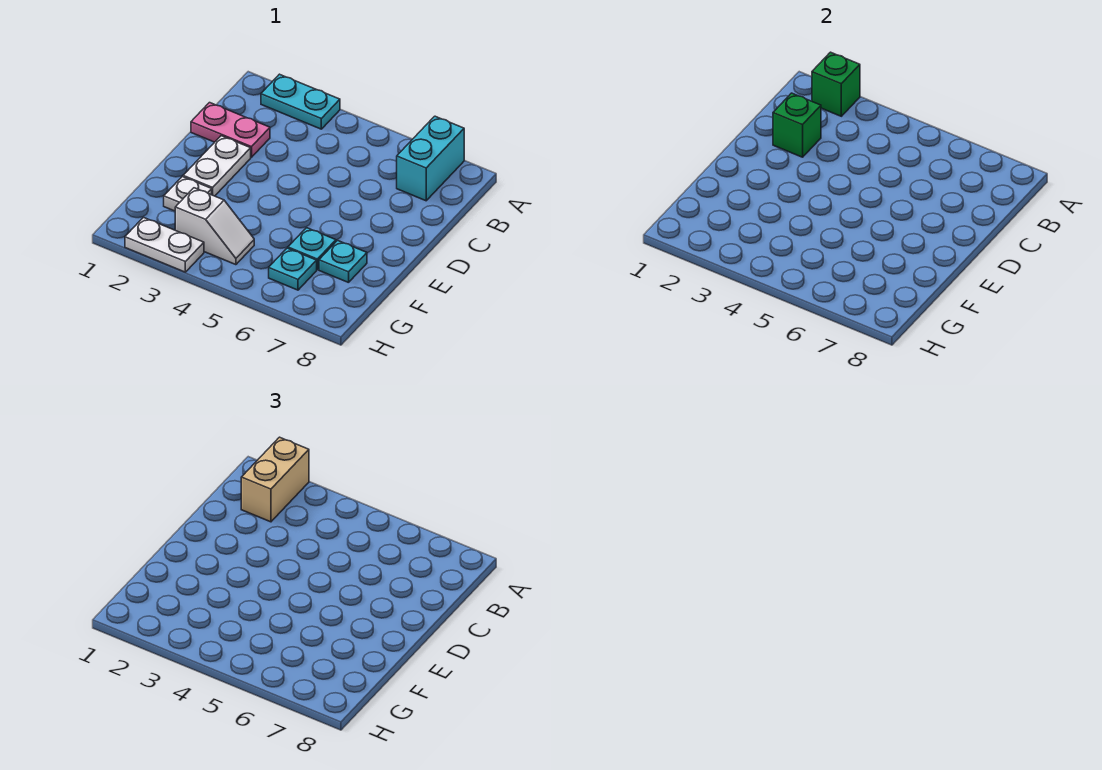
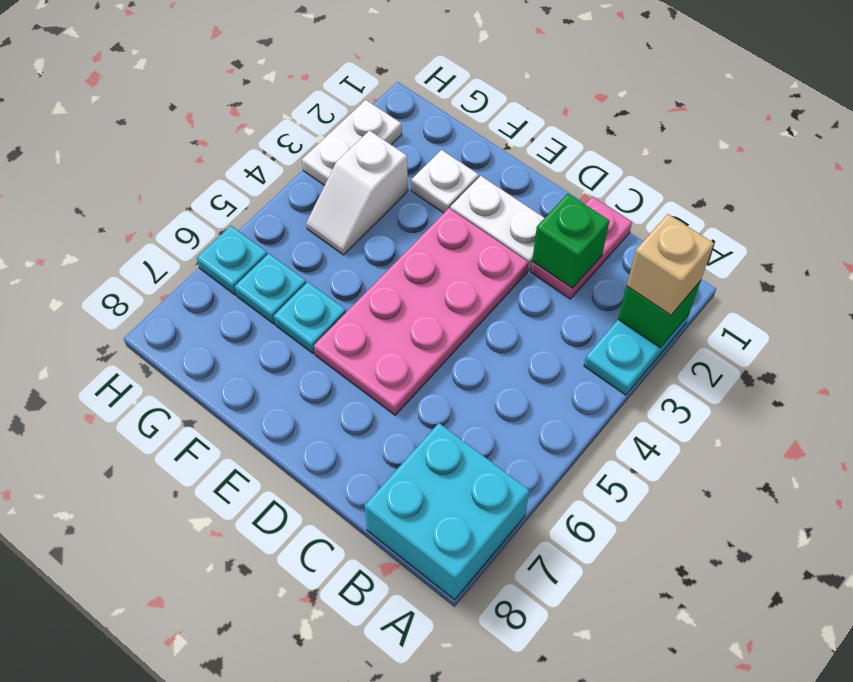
tan 1x2 brick [241,437,309,522] -> tan 1x1 brick [627,214,714,315]
cyan 1x2 brick [397,116,464,201] -> cyan 2x2 brick [365,423,529,600]
none -> pink 2x4 plate [314,208,528,415]
cyan 1x1 plate [319,240,367,283] -> cyan 1x1 plate moved to [197,226,268,295]

